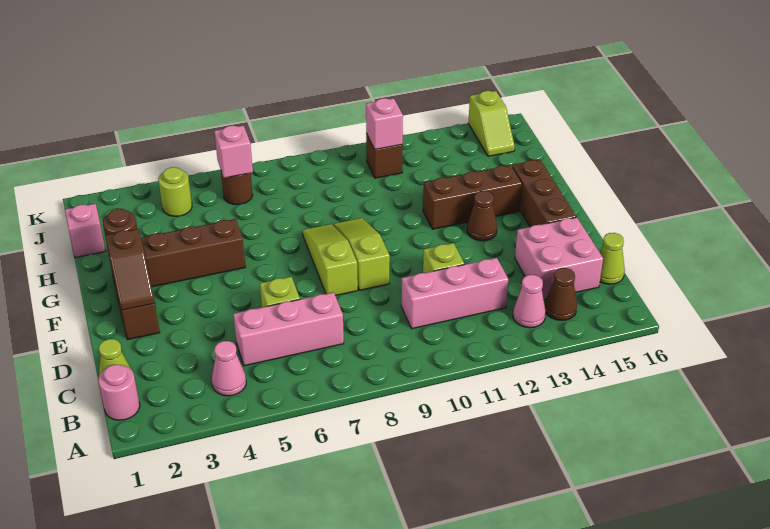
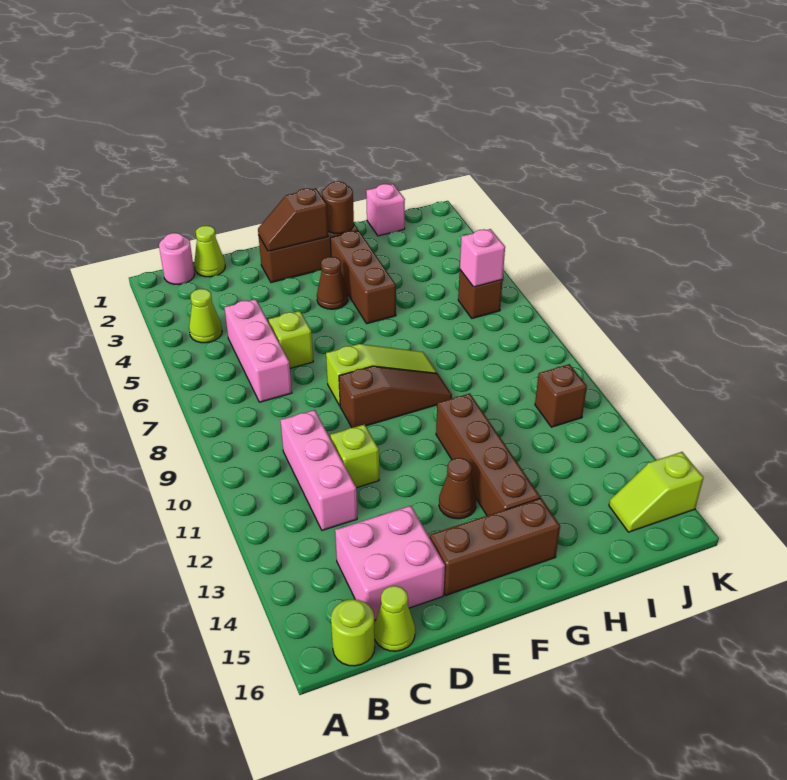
pink 1x1 cone [212,341,246,396] -> lime 1x1 cone [189,289,222,343]
pink 1x1 cone [513,275,546,328] -> none
brown 1x1 cone [545,268,577,321] -> brown 1x1 cone moved to [317,257,348,309]
lime 1x3 slope [333,218,390,290] -> brown 1x3 slope [339,366,452,428]
brown 1x3 brick [423,165,522,229] -> brown 1x4 brick [436,393,540,516]
lime 1x1 round brick [158,167,192,216] -> lime 1x1 round brick moved to [331,599,375,666]
brown 1x1 round brick [221,172,253,205] -> brown 1x1 brick [458,270,503,318]
pink 1x1 brick [366,98,403,150] -> none

